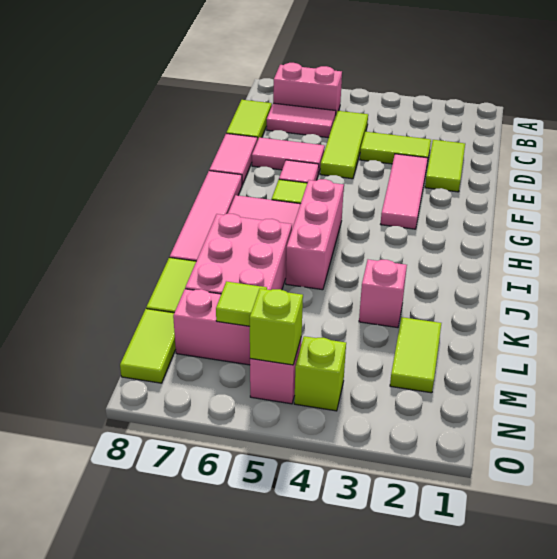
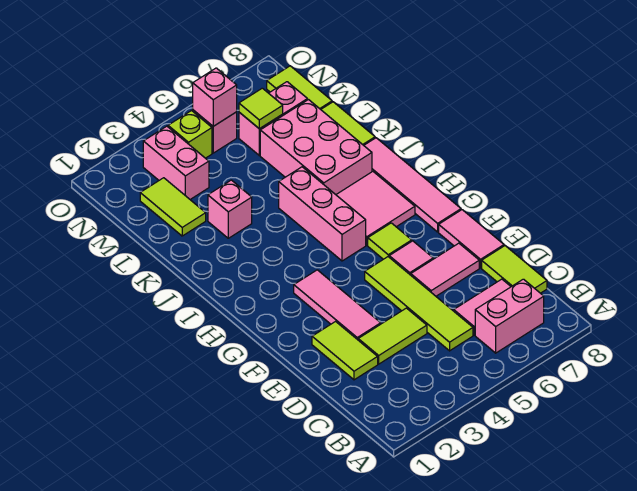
lime 1x3 tile [320,111,368,179] -> lime 1x4 tile [365,257,473,351]
none -> pink 1x2 brick [143,126,209,199]
lime 1x1 brick [249,289,303,365] -> pink 1x1 brick [193,68,237,126]

